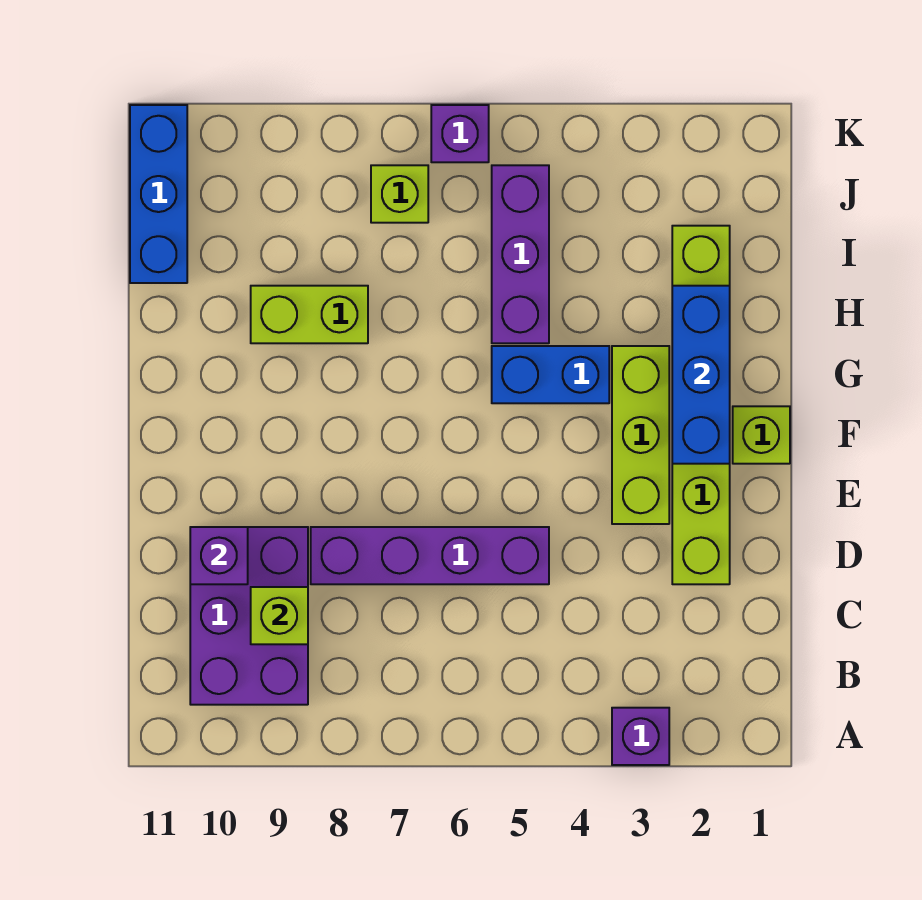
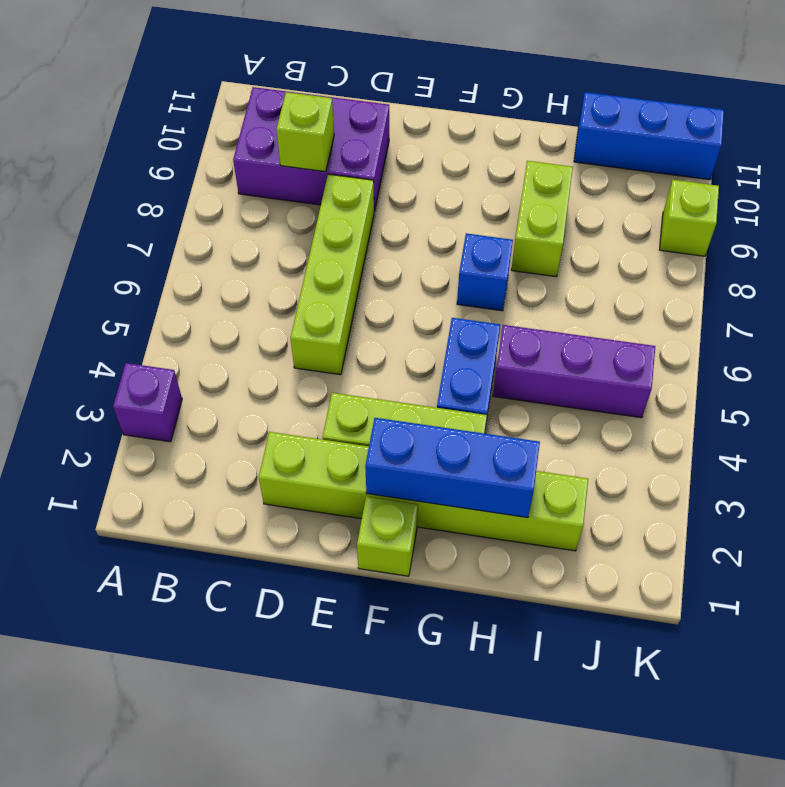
purple 1x4 brick [311,527,549,584] -> lime 1x4 brick [291,174,374,375]
purple 1x1 brick [190,527,248,584] -> none
none -> blue 1x1 brick [457,233,513,311]
lime 1x1 brick [371,165,428,223] -> lime 1x1 brick moved to [660,180,719,256]
purple 1x1 brick [431,105,489,162] -> none

